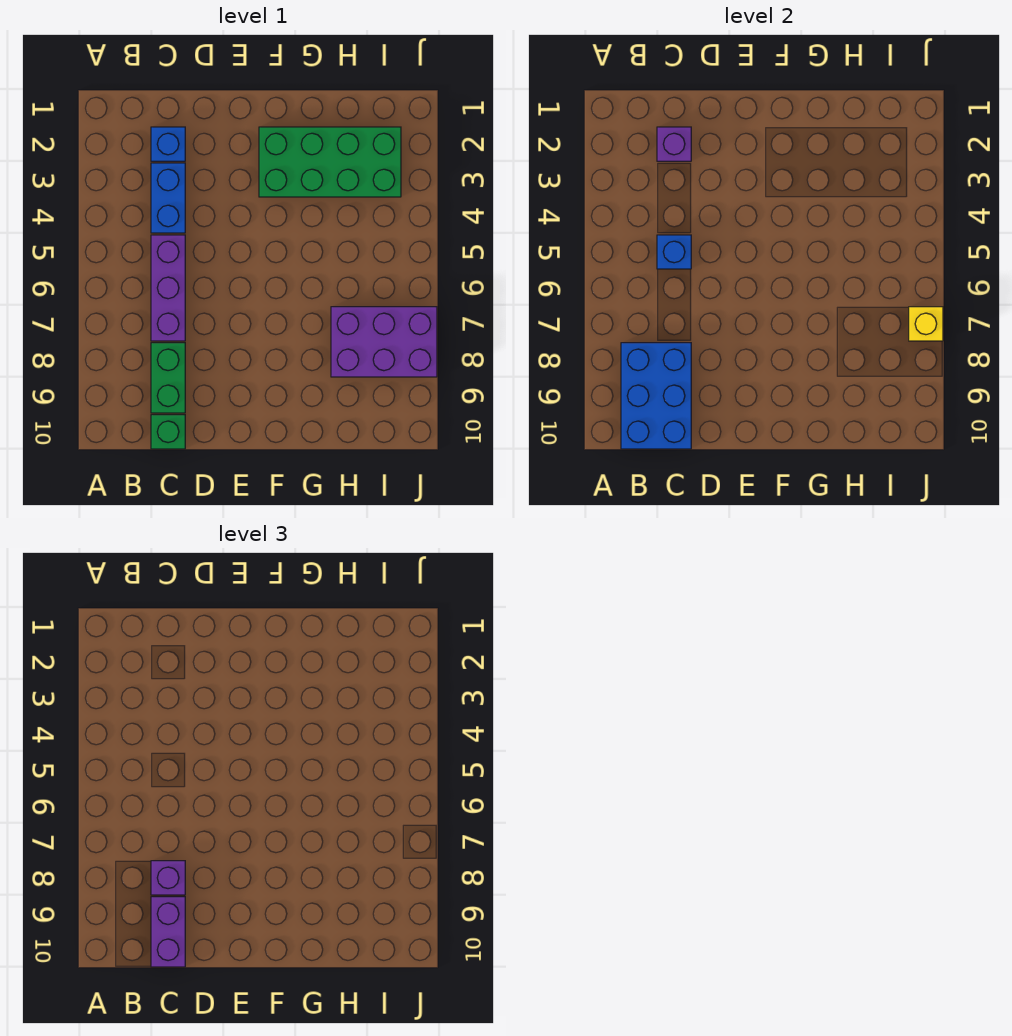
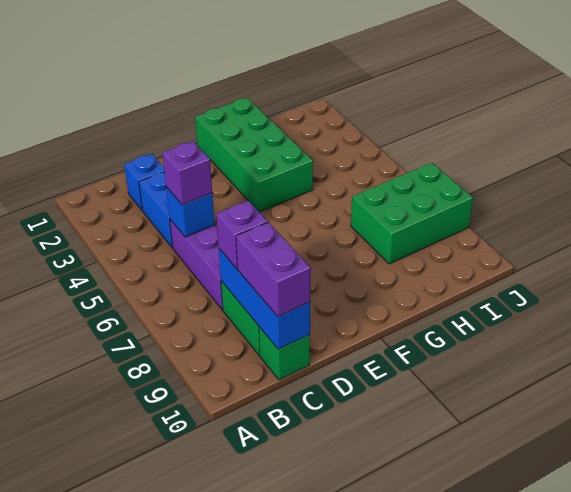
blue 2x3 brick [621,343,691,449] -> blue 1x3 brick [219,249,310,349]
purple 1x1 brick [657,127,691,161] -> purple 1x1 brick moved to [162,141,212,205]
green 2x4 brick [259,127,401,197] -> green 2x4 brick turned to [195,98,313,212]
purple 2x3 brick [331,307,437,377] -> green 2x3 brick [351,163,473,264]
yellow 1x1 brick [909,307,943,341] -> none

